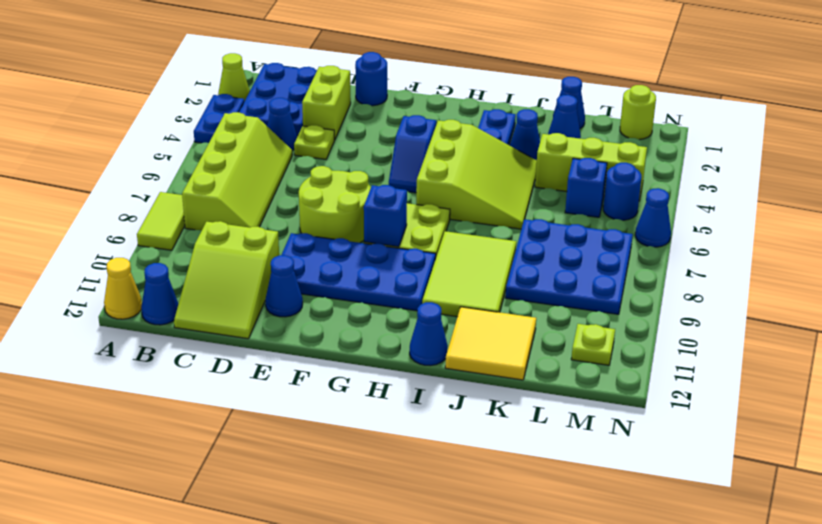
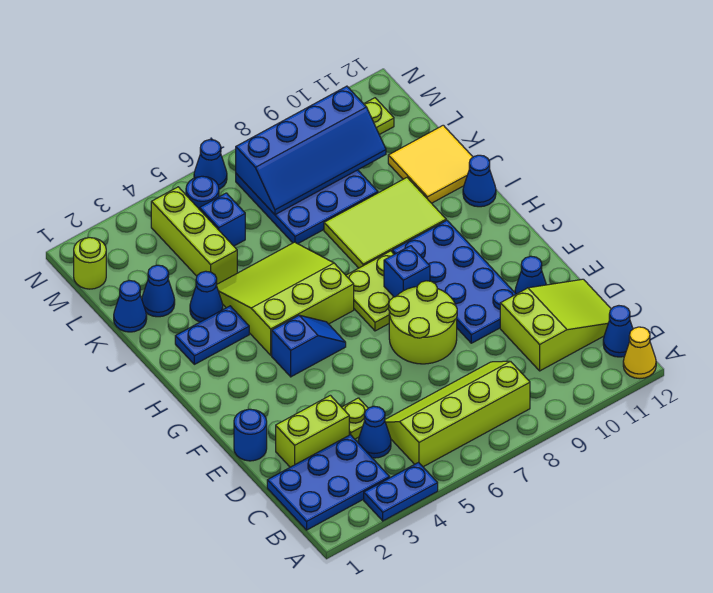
lime 1x1 cone [218,53,250,101] -> none
lime 1x2 tile [137,192,185,250] -> none
none -> blue 2x4 slope [236,86,386,215]

